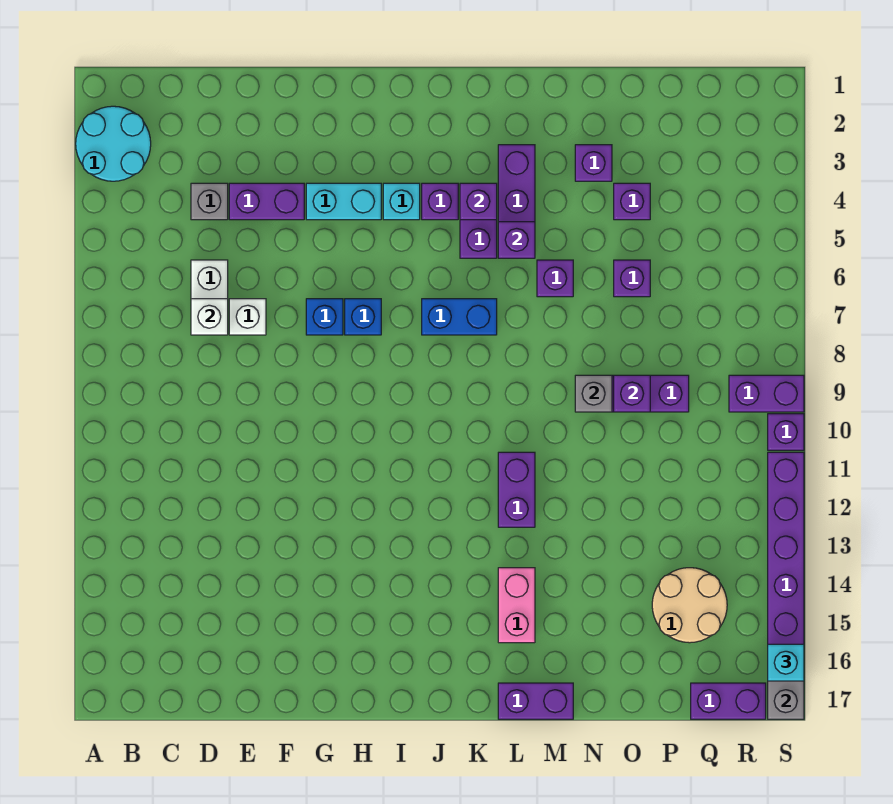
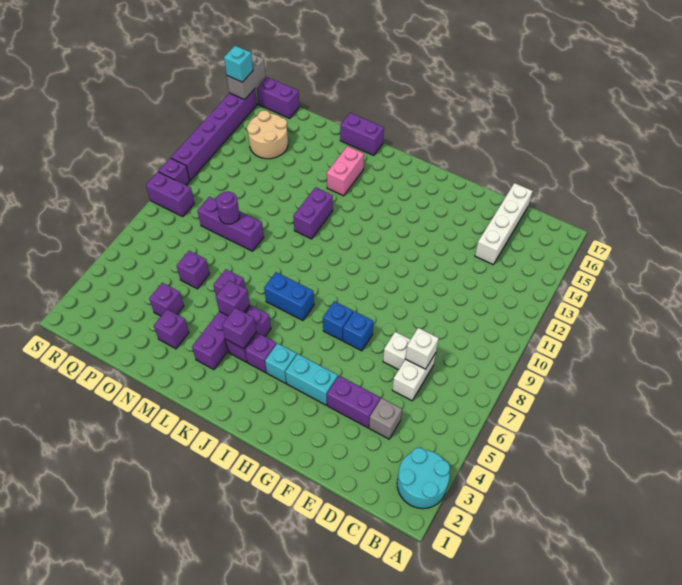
none -> white 1x4 brick [475,183,533,264]
grey 1x1 brick [575,375,612,412] -> none
purple 1x1 brick [614,375,650,412] -> purple 1x1 round brick [216,192,240,224]

